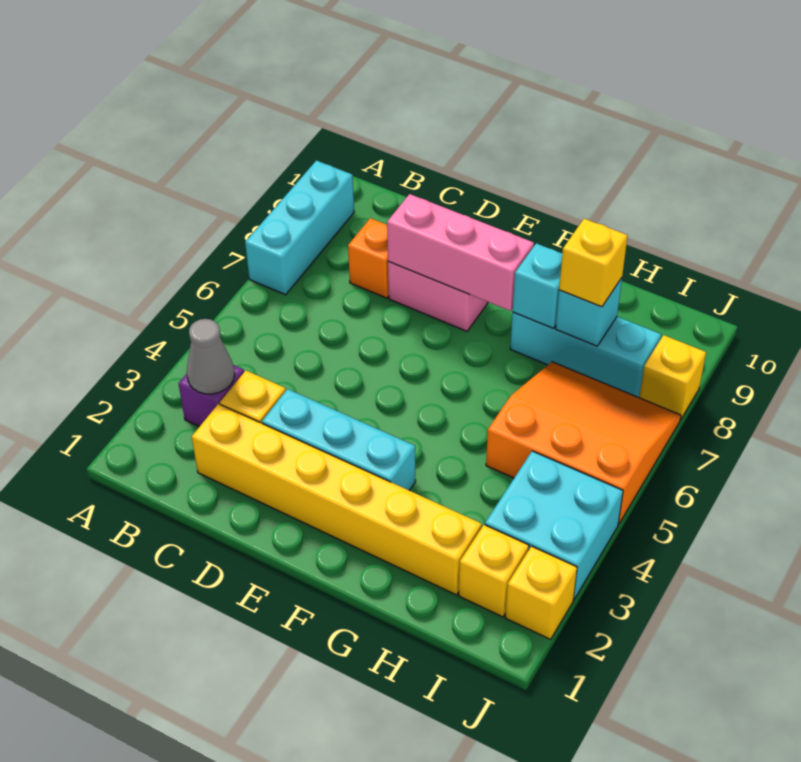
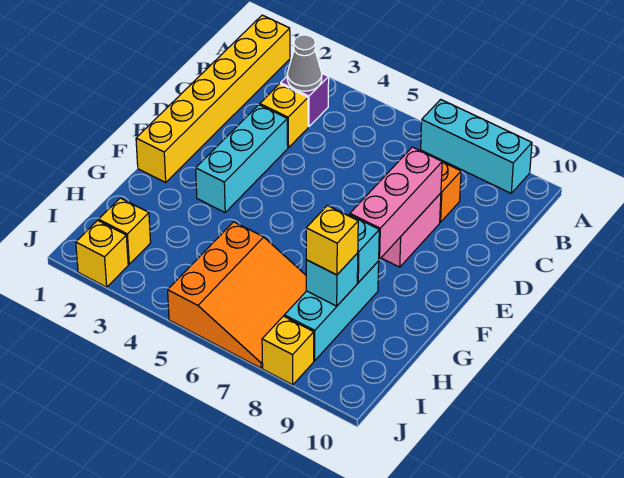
yellow 1x6 brick [192,404,482,595] -> yellow 1x6 brick moved to [136,15,290,182]
cyan 2x2 brick [485,451,623,600] -> none

